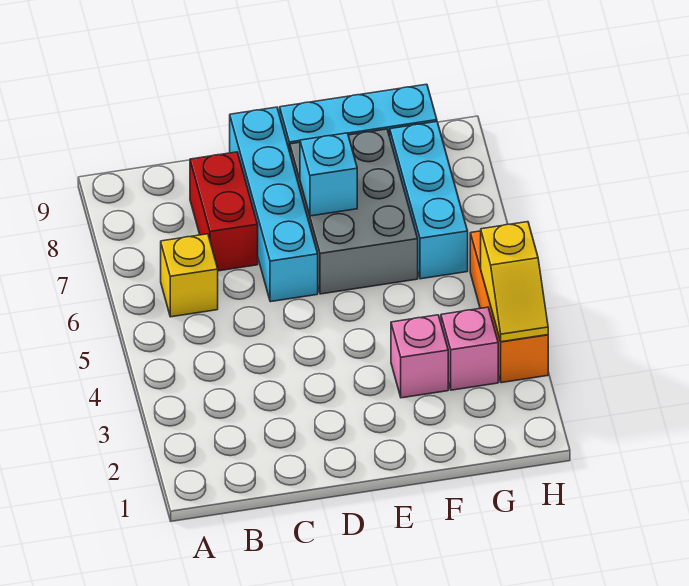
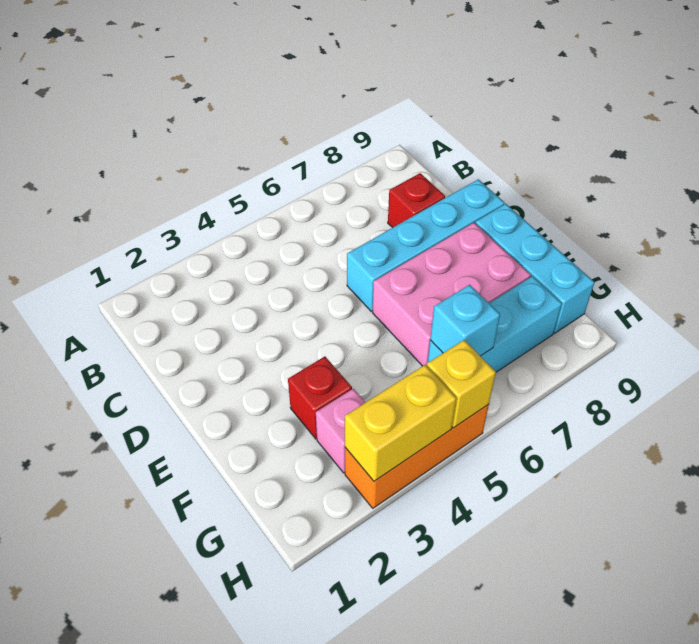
yellow 1x1 brick [161,234,218,317] -> yellow 1x1 brick moved to [427,340,496,428]
red 1x2 brick [190,152,258,271] -> red 1x1 brick [388,173,445,228]
grey 2x3 brick [290,129,418,294] -> pink 2x3 brick [373,223,531,366]
cyan 1x1 brick [300,133,357,216] -> cyan 1x1 brick moved to [430,285,500,356]
pink 1x1 brick [391,315,448,398] -> red 1x1 brick [288,357,352,439]
yellow 1x2 slope [481,222,548,342] -> yellow 1x2 brick [345,365,456,481]

